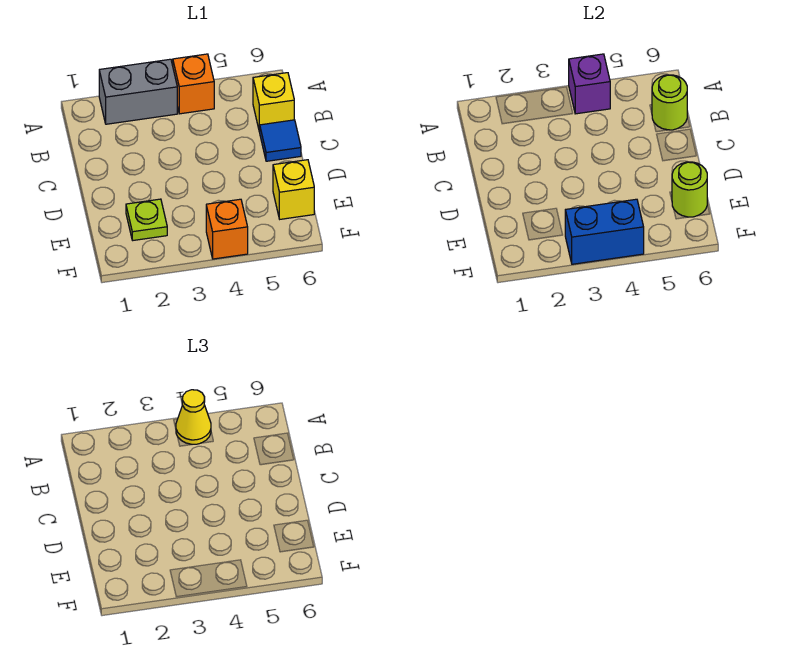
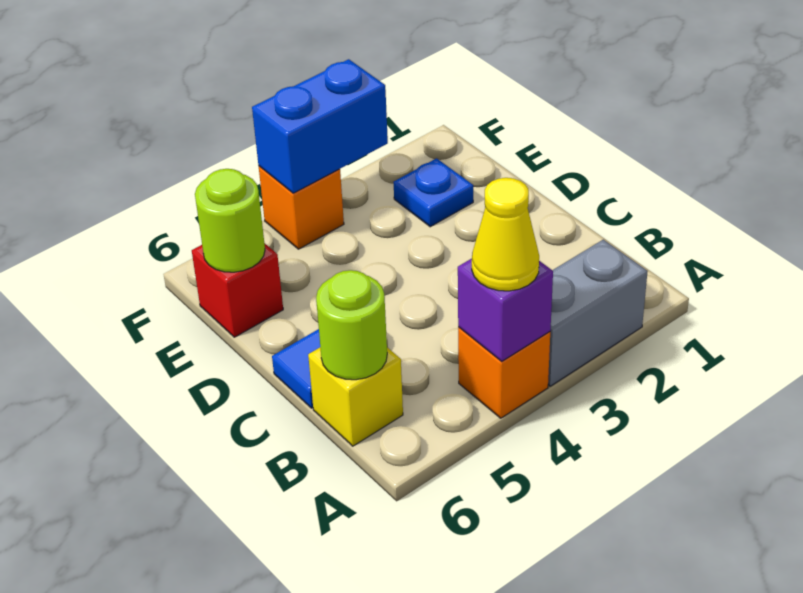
lime 1x1 plate [126,199,167,240] -> blue 1x1 plate [394,158,473,227]
yellow 1x1 brick [273,160,314,219] -> red 1x1 brick [192,243,283,337]

